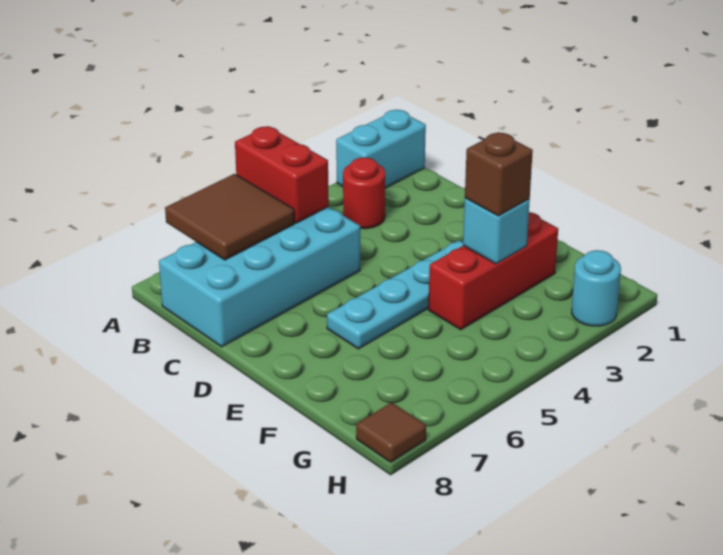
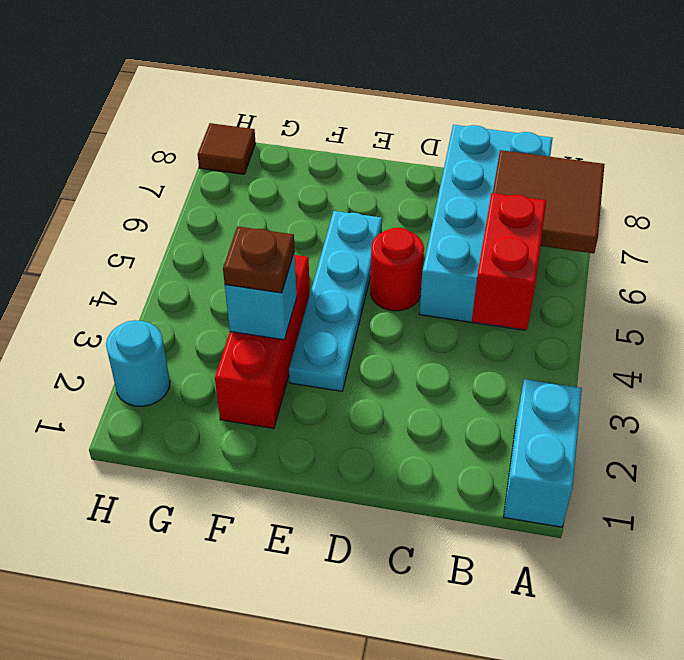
red 1x2 brick [235,126,329,223] -> red 1x2 brick turned to [472,193,546,330]
red 1x1 round brick [343,158,385,229] -> red 1x1 round brick moved to [370,228,424,311]
brown 1x1 brick [465,132,533,216] -> brown 1x1 plate [223,227,295,293]

